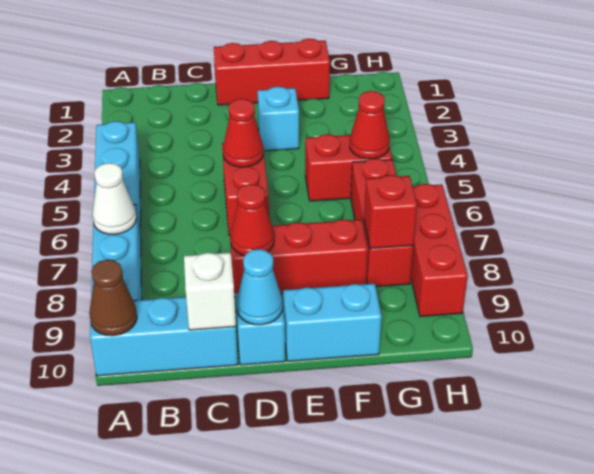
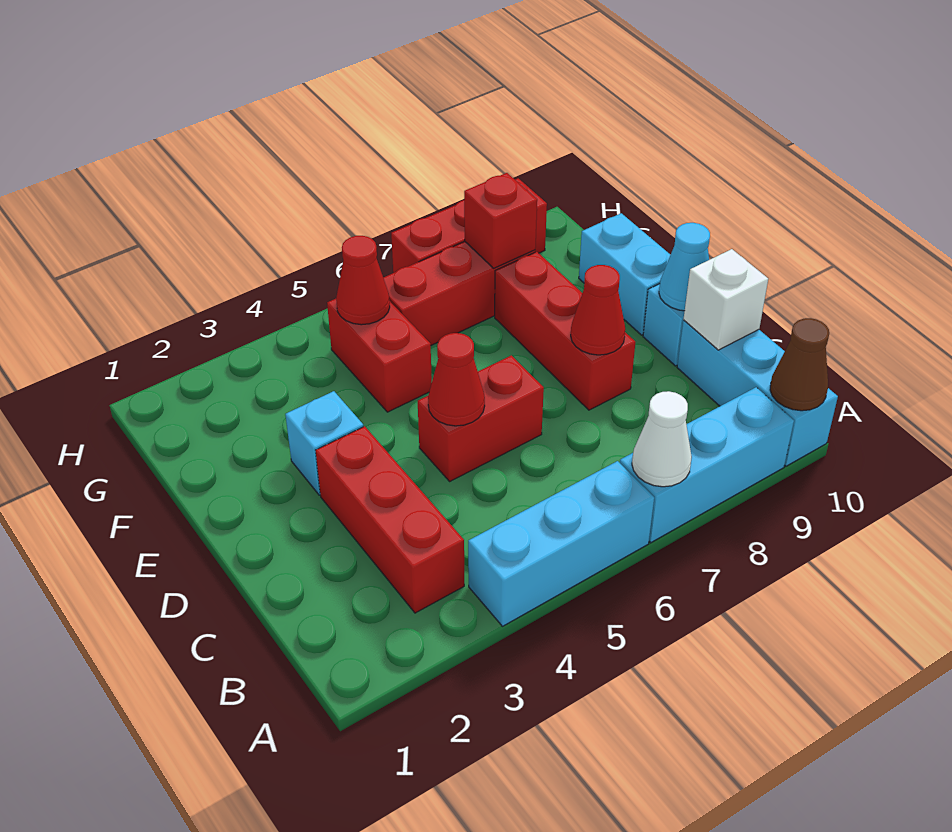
red 1x3 brick [214,39,330,105] -> red 1x3 brick moved to [316,426,464,613]

